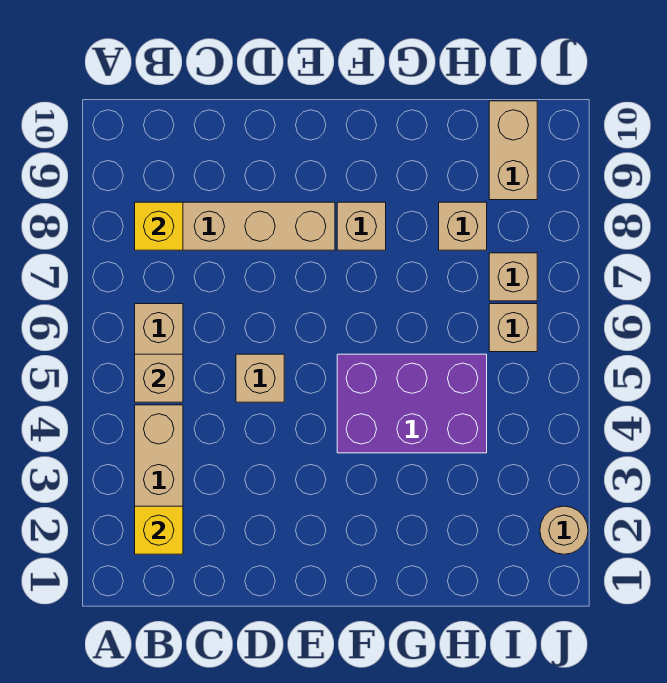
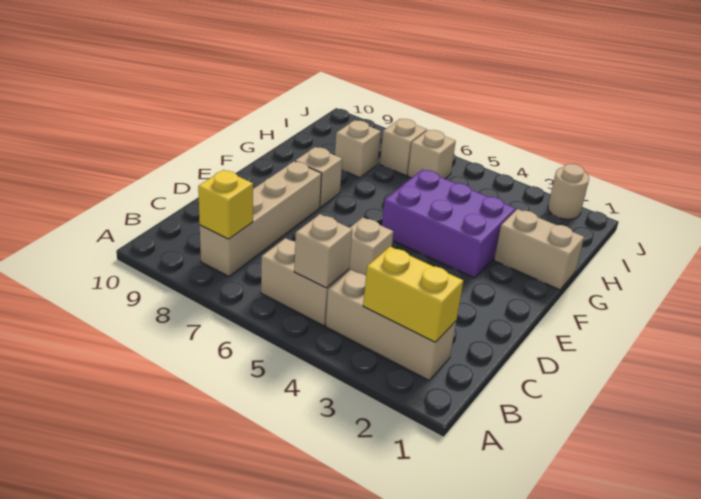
yellow 1x1 brick [135,506,183,554] -> yellow 1x2 brick [363,247,463,342]
purple 2x3 brick [337,354,487,453] -> purple 2x3 brick turned to [382,169,516,278]
tan 1x2 brick [489,101,537,200] -> tan 1x2 brick moved to [494,209,584,290]

